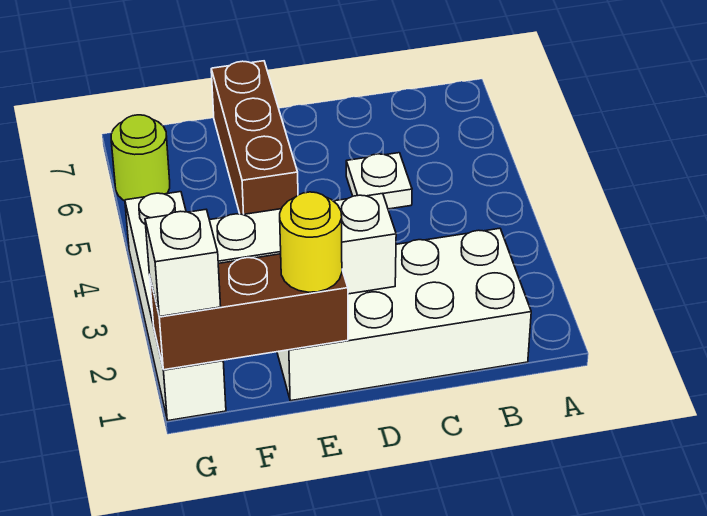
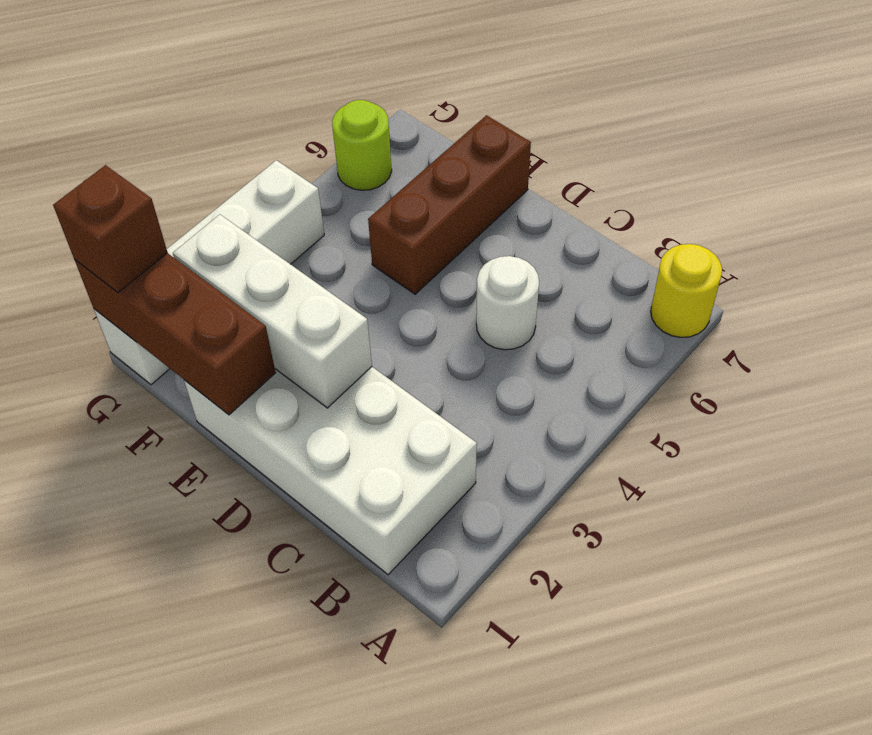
white 1x1 plate [346,153,412,209] -> white 1x1 round brick [476,256,539,350]
yellow 1x1 round brick [280,192,342,292] -> yellow 1x1 round brick moved to [651,244,722,337]
white 1x1 brick [145,210,221,317] -> brown 1x1 brick [53,165,167,293]

